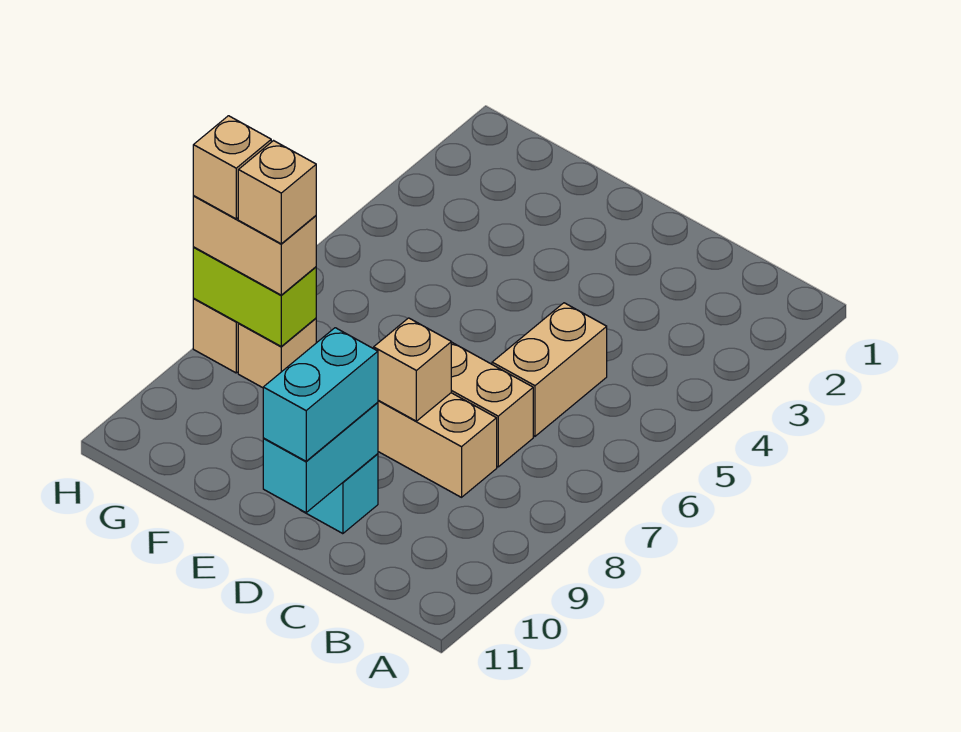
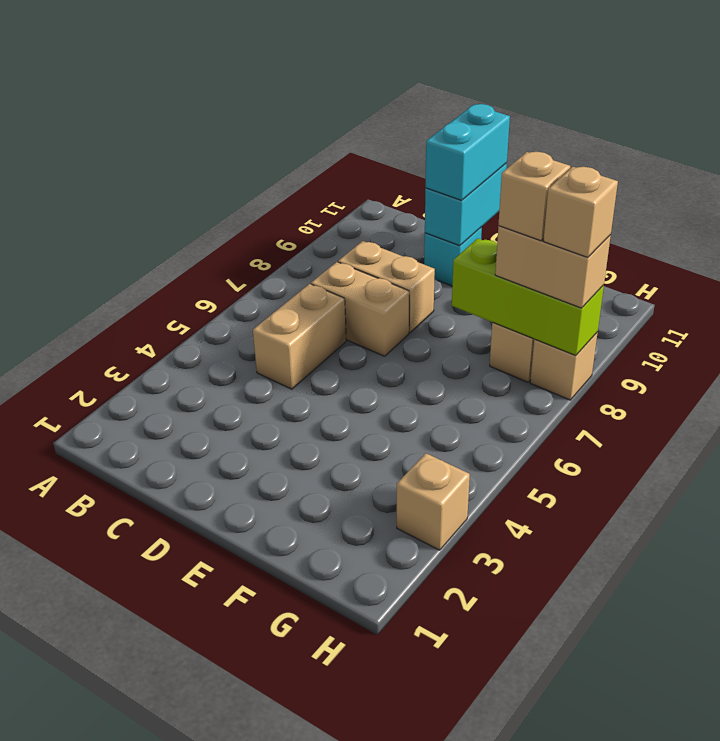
tan 1x1 brick [374,318,451,421] -> tan 1x1 brick moved to [397,453,470,550]
lime 1x2 brick [193,247,316,346] -> lime 1x3 brick [452,238,604,356]

